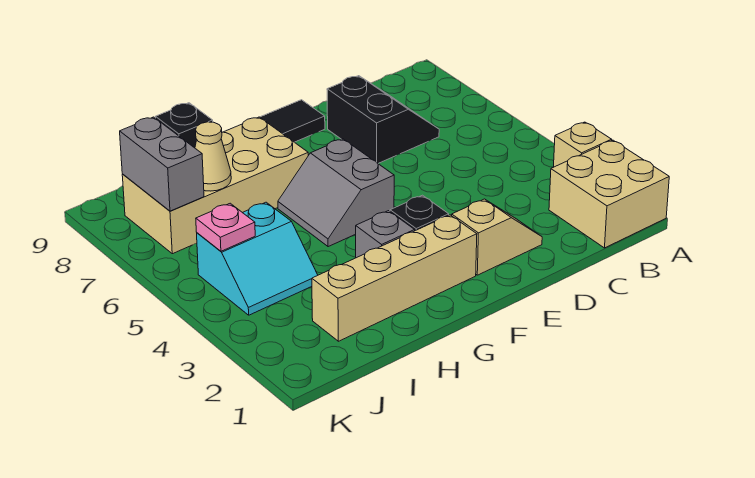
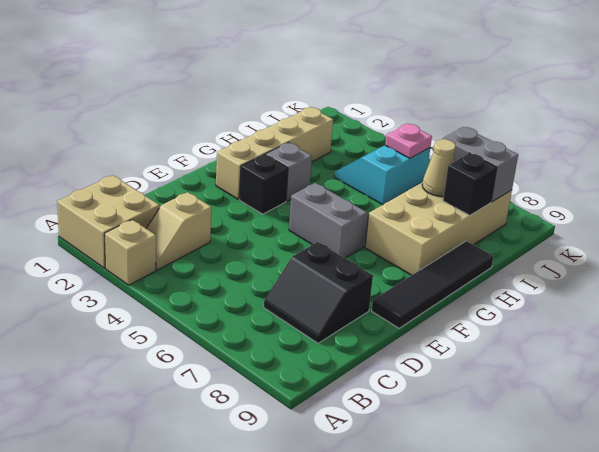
tan 1x2 slope [452,199,542,275] -> tan 1x2 slope moved to [146,192,211,270]

